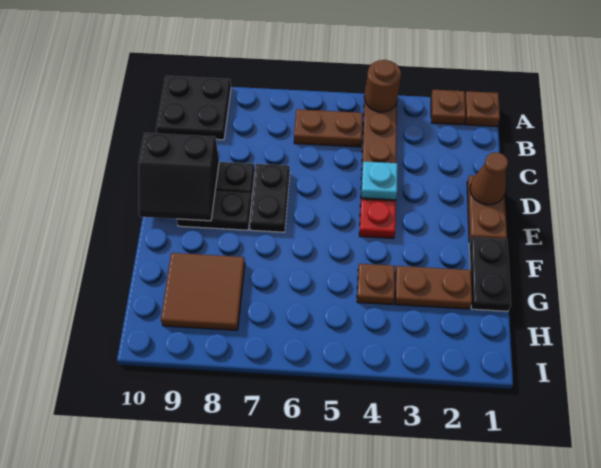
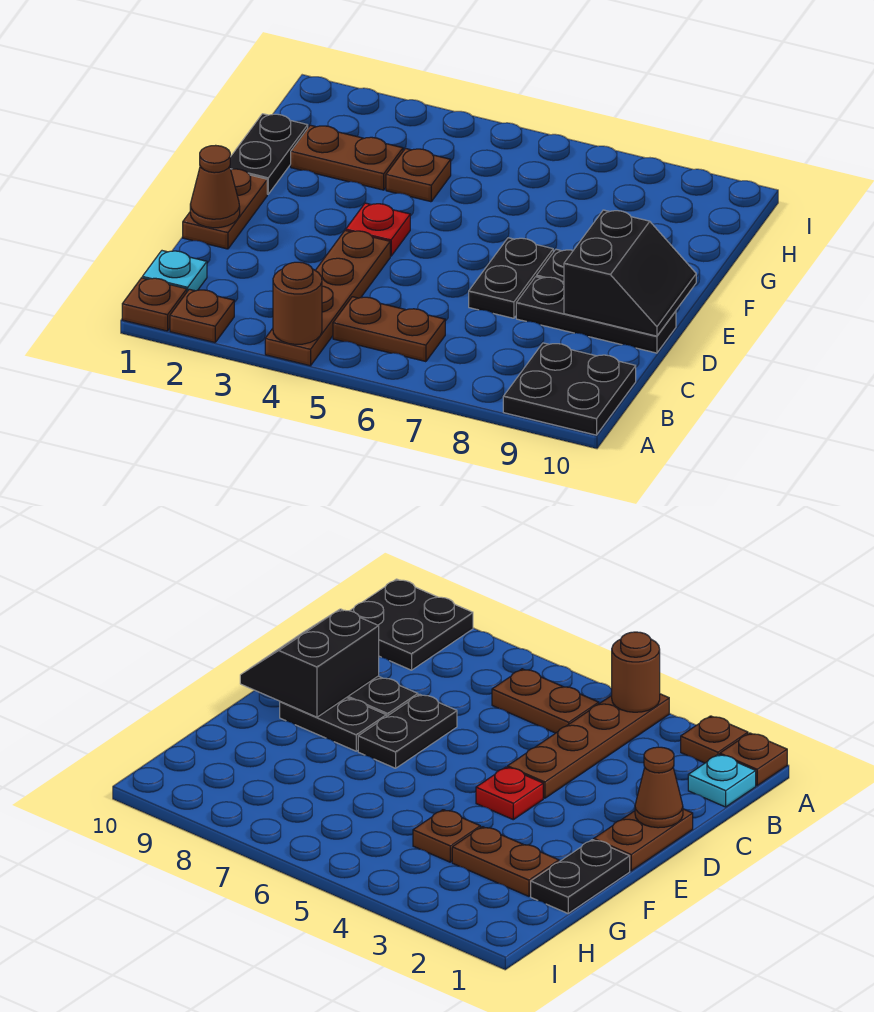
cyan 1x1 plate [361,162,398,200] -> cyan 1x1 plate moved to [142,251,207,291]
black 2x2 slope [139,133,219,221] -> black 2x2 slope turned to [564,210,696,336]
brown 2x2 tile [161,253,245,330] -> none

